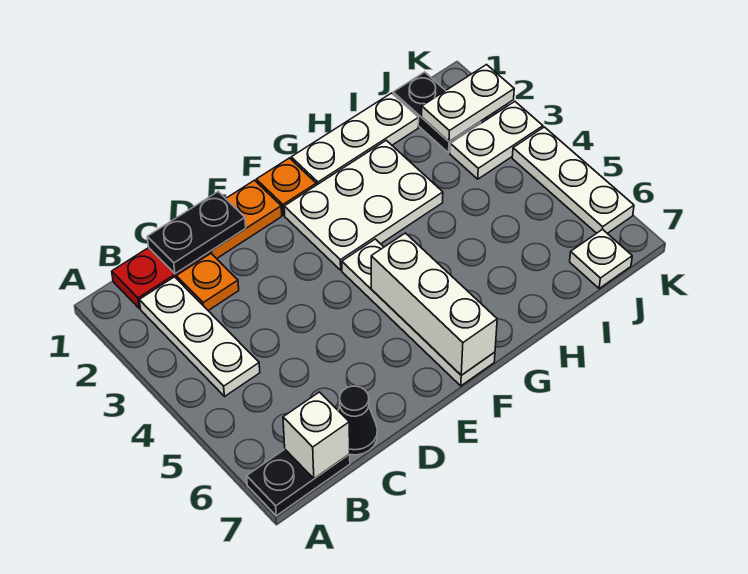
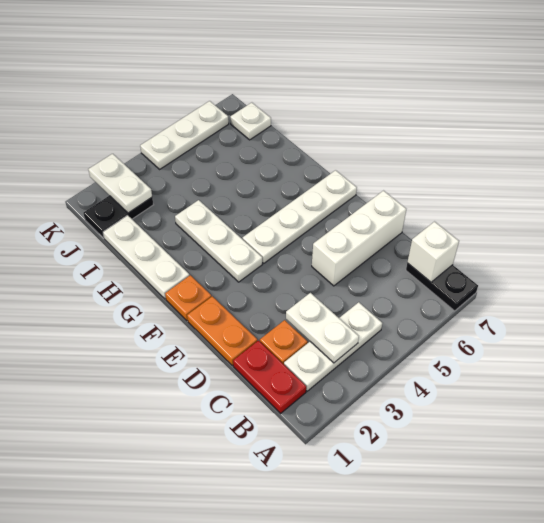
black 1x2 plate [147,192,246,274] -> none
black 1x1 cone [338,386,377,455] -> none
white 2x3 plate [284,140,443,270] -> white 1x3 plate [175,200,262,282]
white 1x3 brick [371,233,497,375] -> white 1x3 brick moved to [312,191,406,286]
white 1x2 plate [450,102,543,179] -> white 1x2 plate moved to [286,293,359,363]

